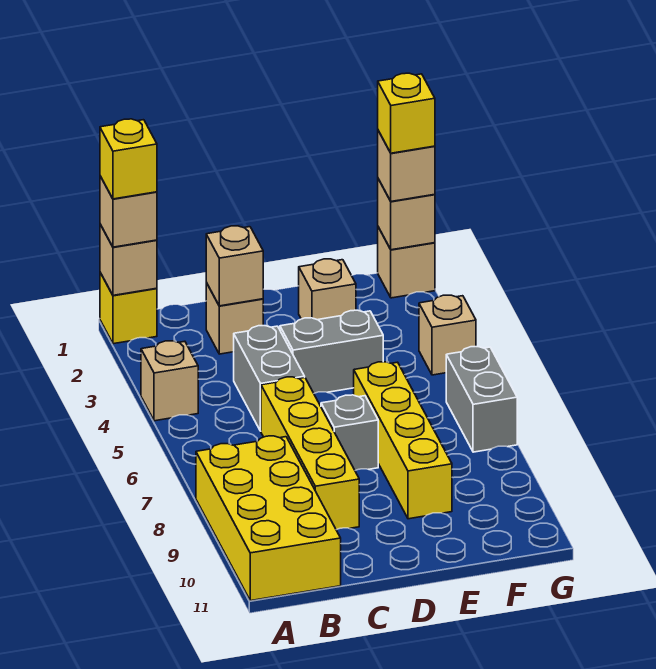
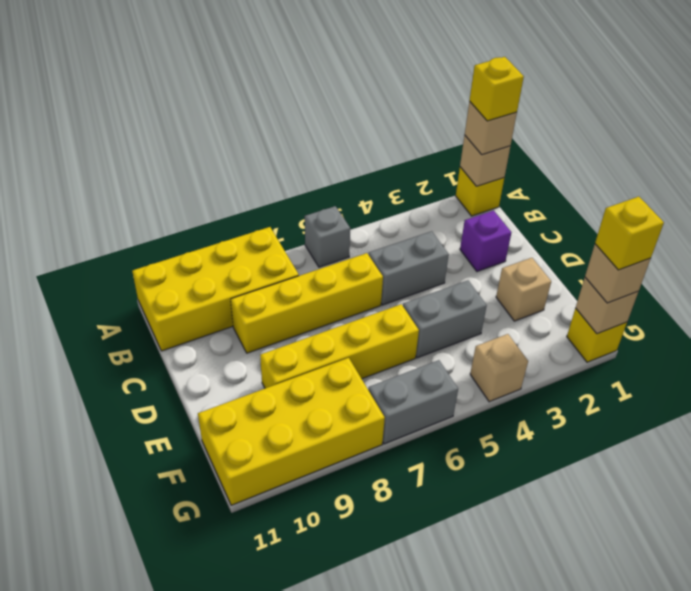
tan 1x1 brick [141,341,198,421] -> none
tan 1x1 brick [206,282,263,354] -> purple 1x1 brick [460,210,511,271]
tan 1x1 brick [206,226,263,306] -> none
grey 1x2 brick [280,310,383,393] -> grey 1x2 brick turned to [403,281,487,358]
grey 1x1 brick [321,395,378,470] -> grey 1x1 brick moved to [305,206,350,267]
none -> yellow 2x4 brick [198,358,385,505]
tan 1x1 brick [378,227,435,298] -> yellow 1x1 brick [567,308,627,362]

